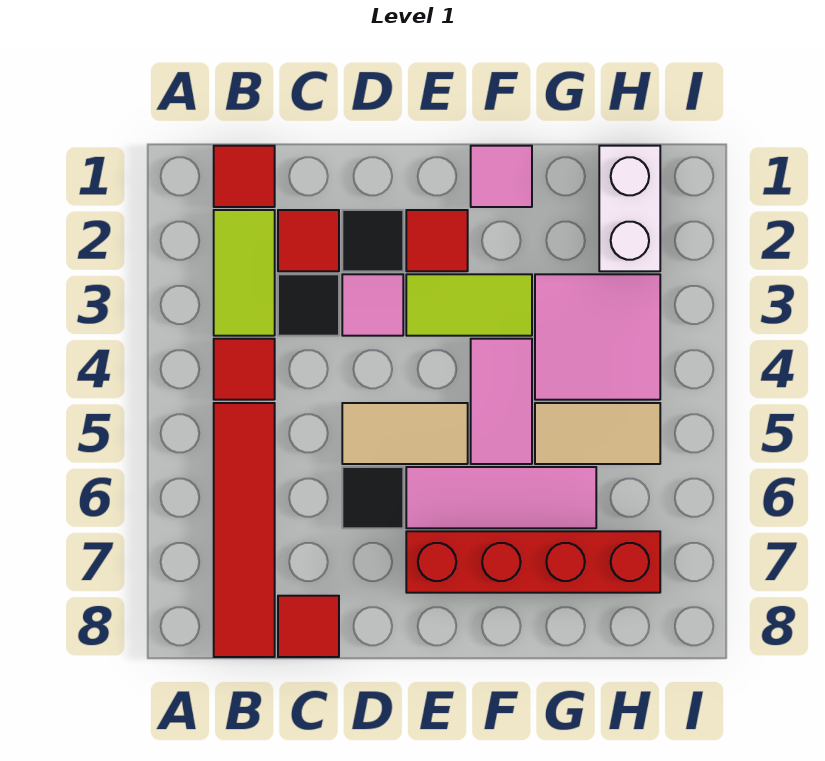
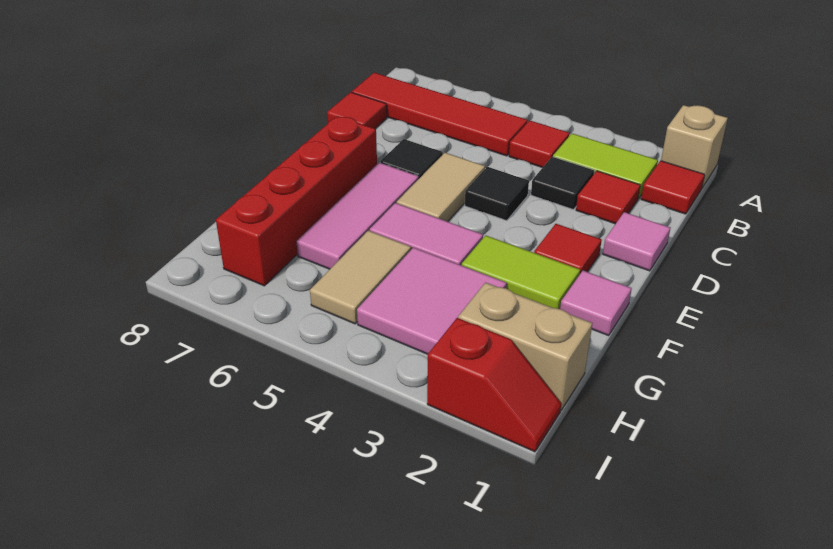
none -> tan 1x1 brick [661,105,728,188]
black 1x1 tile [342,210,403,271] -> black 1x1 tile moved to [465,167,529,221]
pink 1x1 tile [342,274,403,336] -> pink 1x1 tile moved to [603,212,670,271]
lime 1x2 tile [406,274,532,336] -> lime 1x2 tile turned to [462,235,580,309]
white 1x2 brick [599,146,660,271] -> tan 1x2 brick [458,282,592,410]
none -> red 1x2 slope [427,318,561,452]

